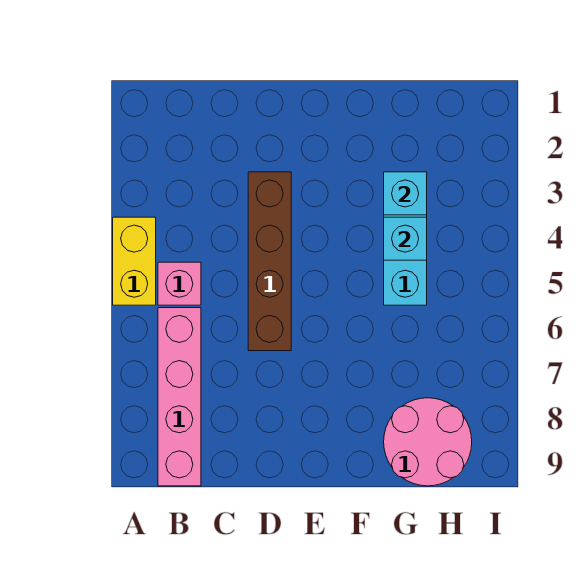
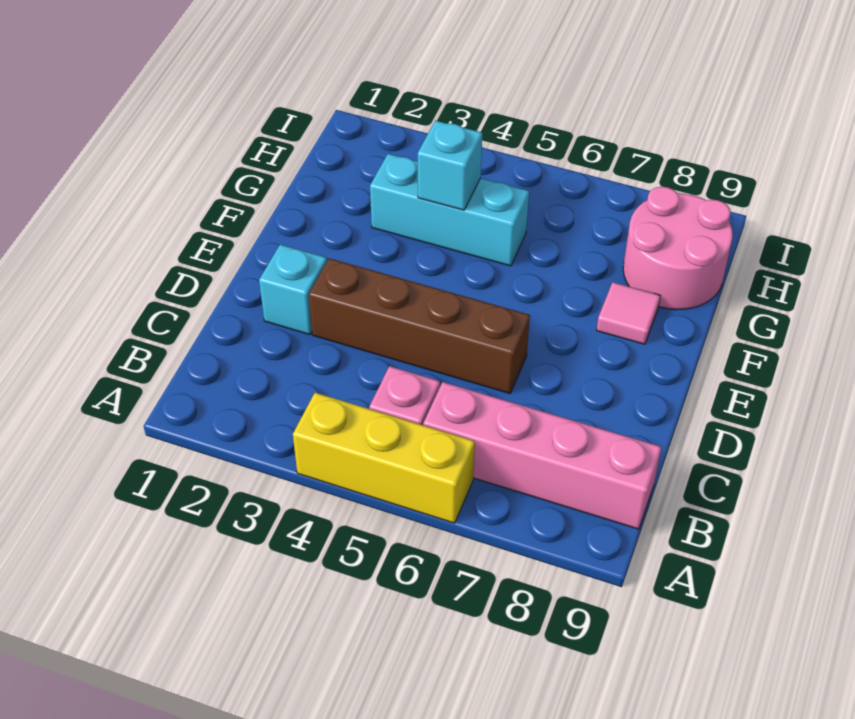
yellow 1x2 brick [113,217,156,305] -> yellow 1x3 brick [293,393,475,523]
none -> pink 1x1 tile [597,282,661,344]
cyan 1x1 brick [384,172,427,215] -> cyan 1x1 brick moved to [259,245,327,335]

